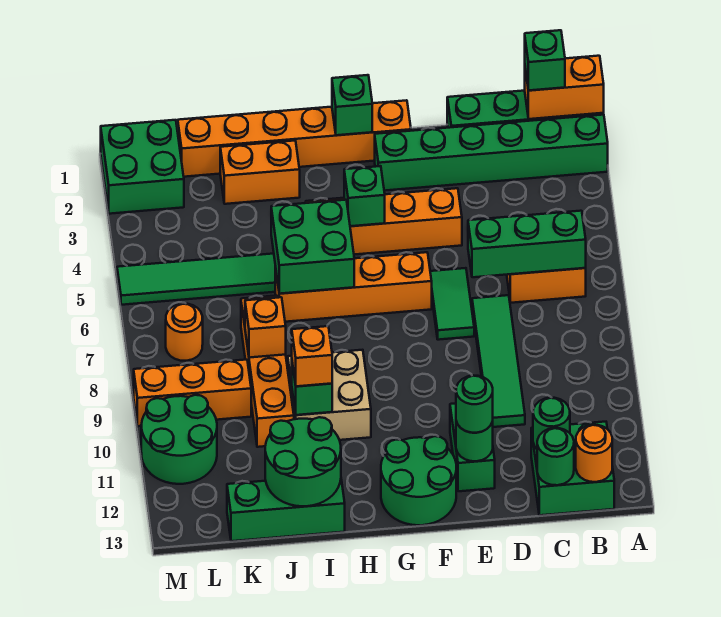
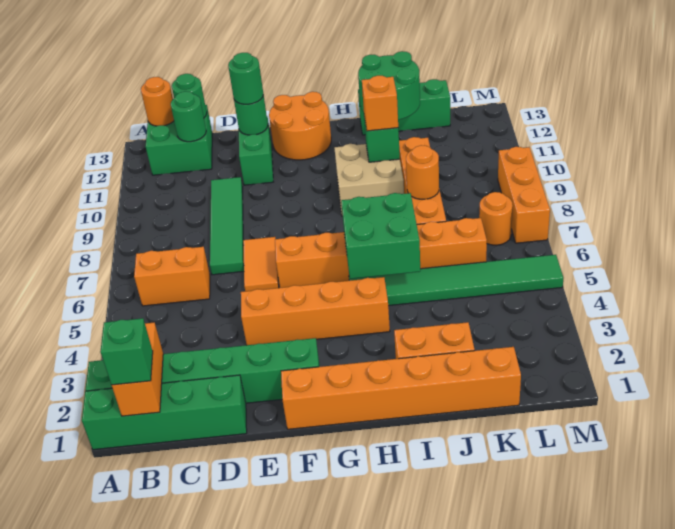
orange 1x2 brick [525,56,604,119] -> orange 1x2 brick turned to [112,323,163,416]
green 1x3 brick [468,211,586,277] -> none
green 1x2 tile [430,268,474,340] -> orange 1x2 tile [243,237,279,291]
orange 1x4 brick [275,252,432,322] -> orange 1x6 brick [275,218,487,288]
green 2x2 round brick [381,436,456,525] -> orange 2x2 round brick [269,92,331,160]
green 1x1 brick [332,75,372,135] -> none
green 1x1 brick [344,166,385,226] -> none
orange 1x1 brick [245,297,286,358] -> orange 1x1 round brick [406,145,439,199]
orange 1x3 brick [134,360,251,426] -> orange 1x3 brick turned to [498,147,550,243]
green 2x2 brick [101,120,184,214] -> none
green 2x2 round brick [141,395,217,484] -> none

